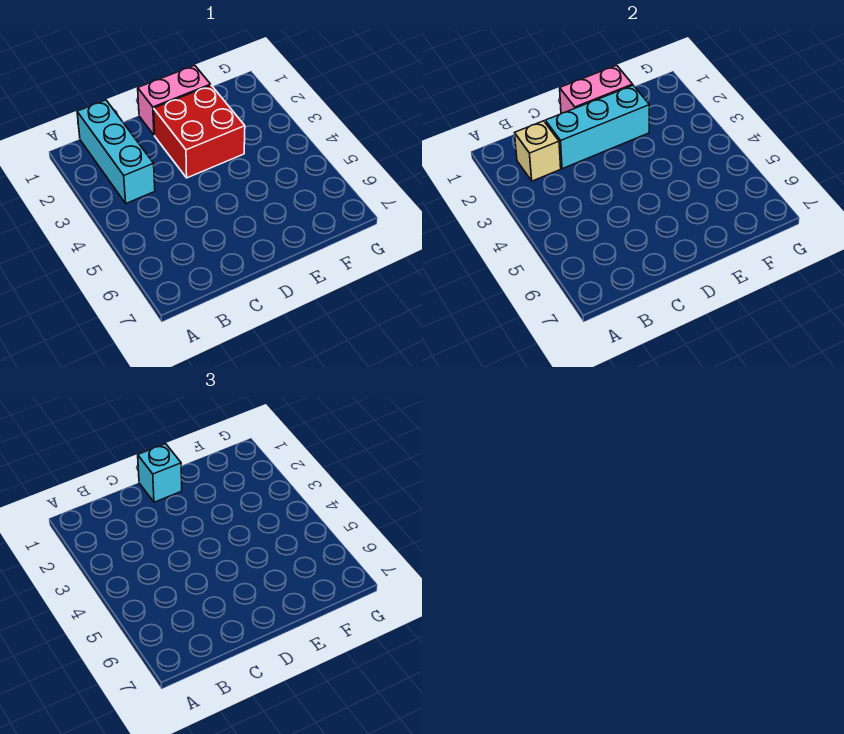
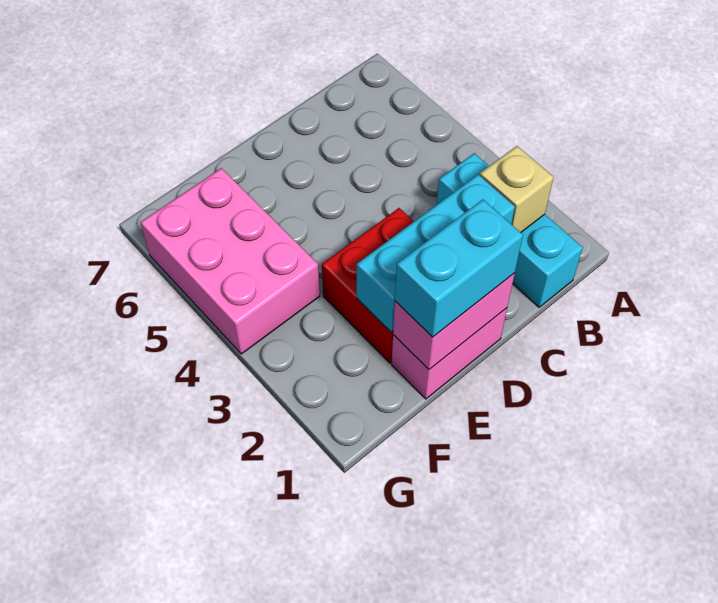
cyan 1x1 brick [138,444,182,502] -> cyan 1x2 brick [395,200,523,337]
none -> pink 2x3 brick [141,168,320,354]

